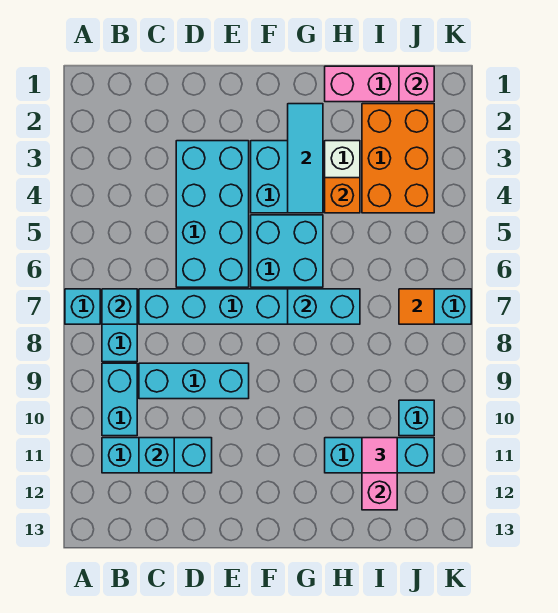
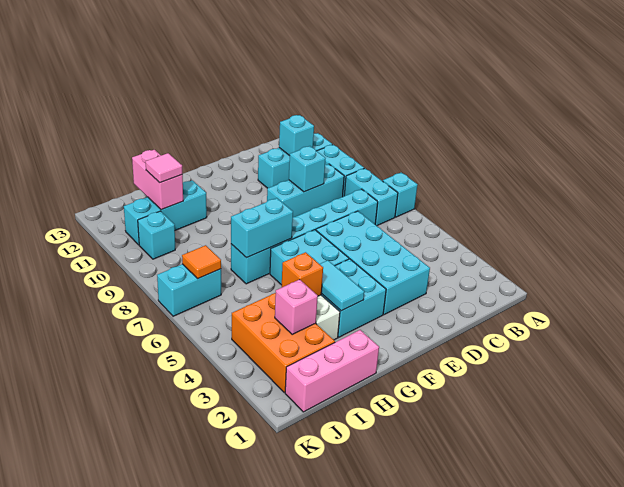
cyan 1x1 brick [102,289,137,324] -> cyan 1x1 brick moved to [289,146,326,192]
cyan 1x3 tile [288,104,323,213] -> cyan 1x2 tile [320,260,364,311]
pink 1x1 brick [399,66,434,102] -> pink 1x1 brick moved to [275,280,318,334]

